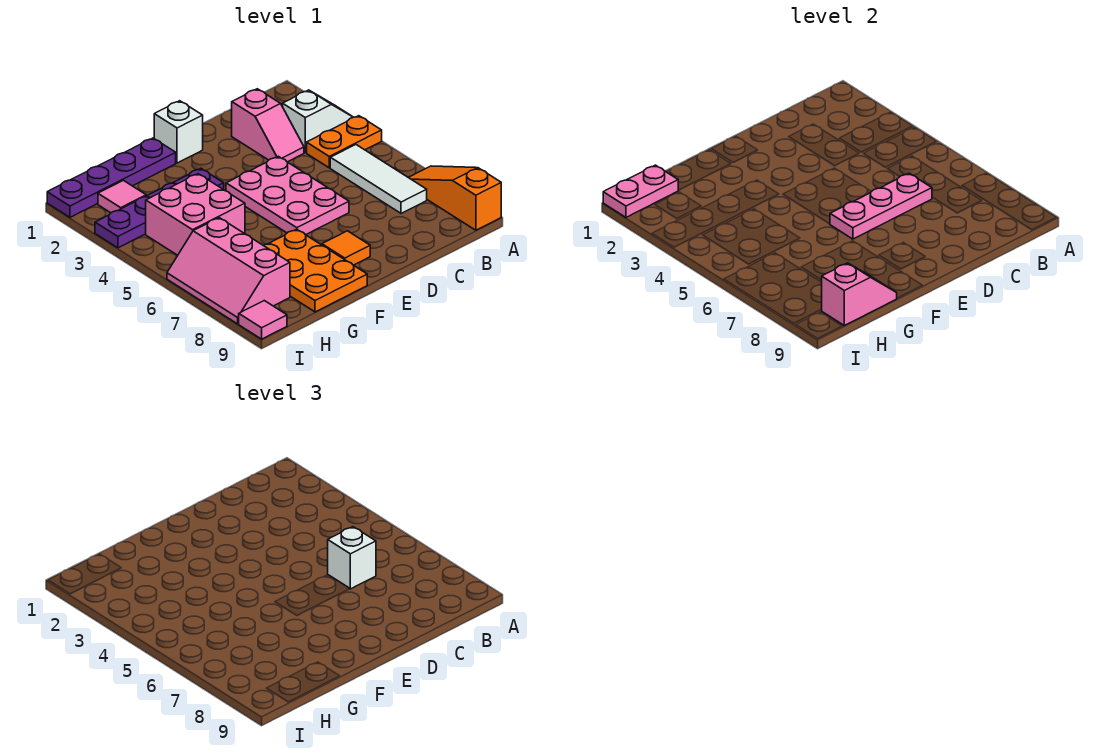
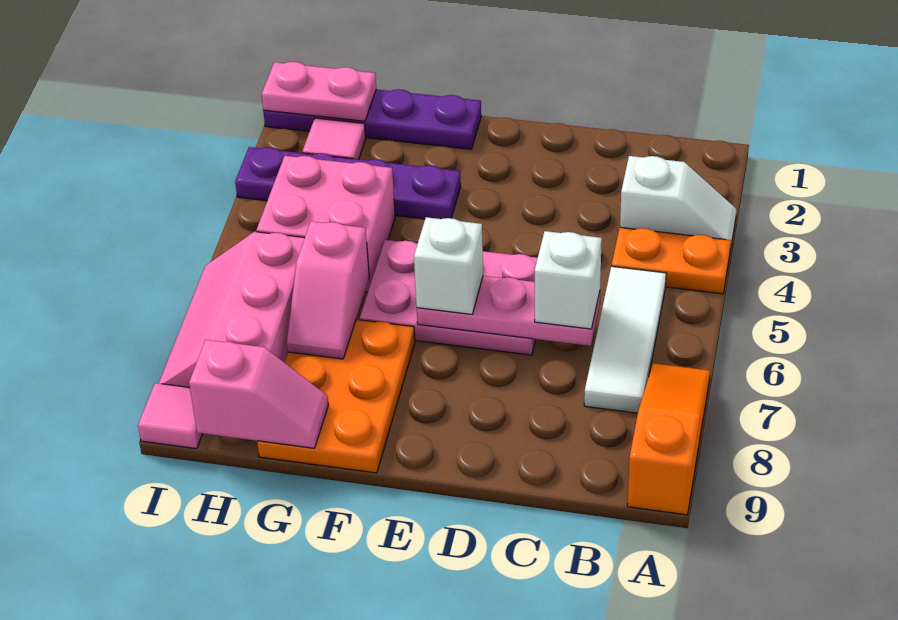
pink 1x2 slope [232,89,304,162] -> pink 1x2 slope moved to [287,221,369,359]
pink 2x3 plate [226,156,349,235] -> pink 2x3 plate turned to [360,240,538,355]
white 1x1 brick [154,101,203,163] -> white 1x1 brick moved to [414,217,483,314]
orange 1x1 tile [322,231,370,265] -> none

